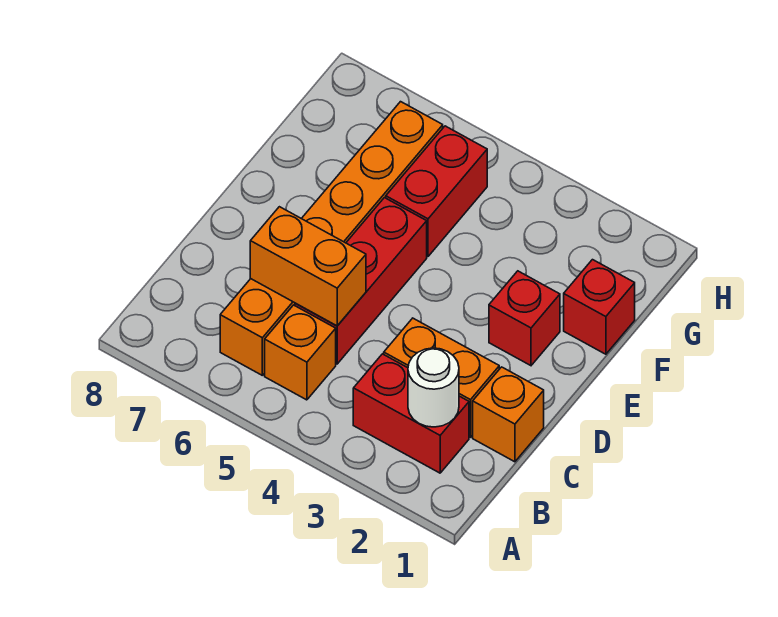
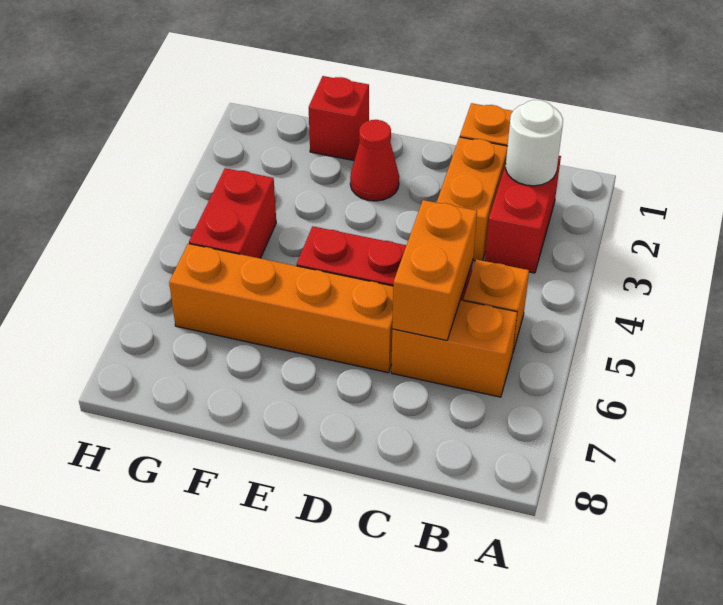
red 1x1 brick [489,271,560,366] -> red 1x1 cone [350,120,399,201]
red 1x2 brick [386,126,487,256] -> red 1x2 brick turned to [189,168,276,258]

